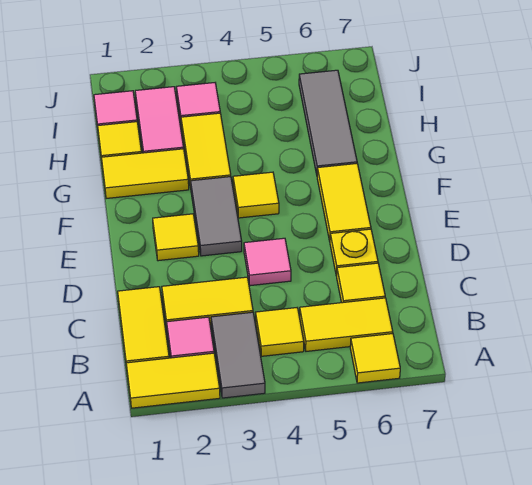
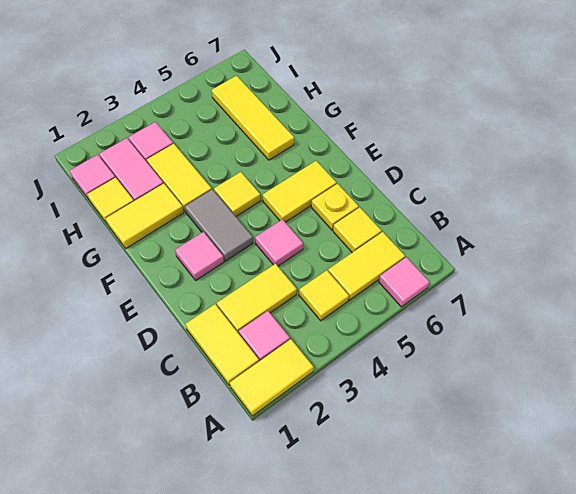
grey 1x2 tile [211,312,265,398] -> none
yellow 1x1 tile [350,334,400,383] -> pink 1x1 tile [379,257,430,307]
yellow 1x1 tile [153,214,199,261] -> pink 1x1 tile [175,232,224,280]
yellow 1x2 tile [317,164,371,241] -> yellow 1x2 tile turned to [263,161,336,222]
grey 1x3 tile [299,70,357,174] -> yellow 1x3 tile [212,76,294,160]

